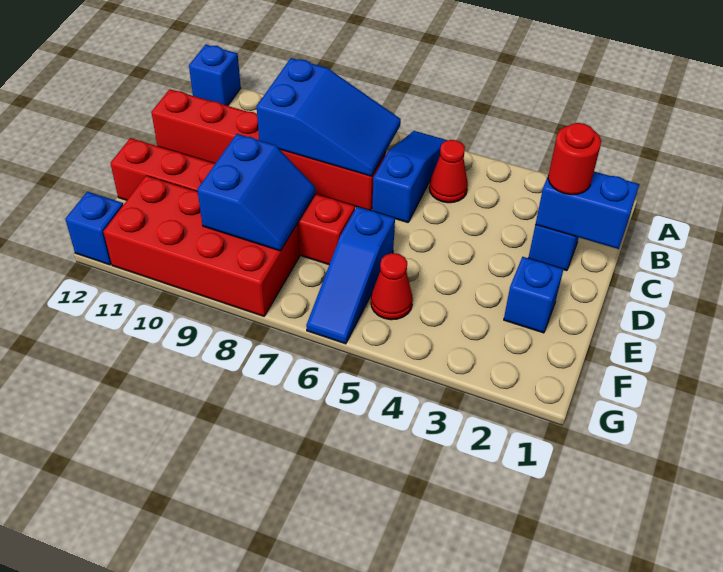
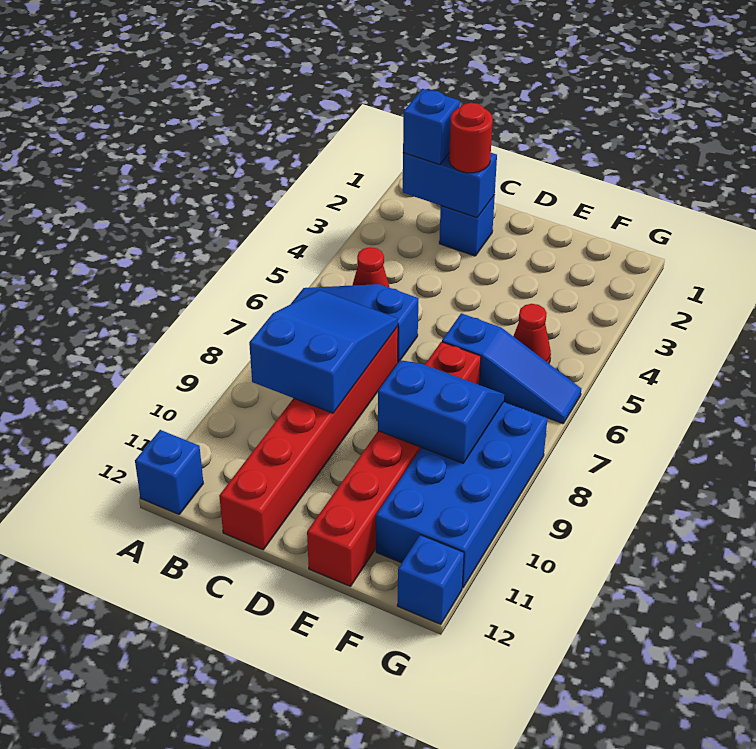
blue 1x2 brick [535,172,639,249] -> blue 1x2 brick turned to [403,153,497,218]
blue 1x1 brick [504,257,564,333] -> blue 1x1 brick moved to [403,89,460,164]
red 2x4 brick [103,176,300,316] -> blue 2x4 brick [376,402,547,588]

